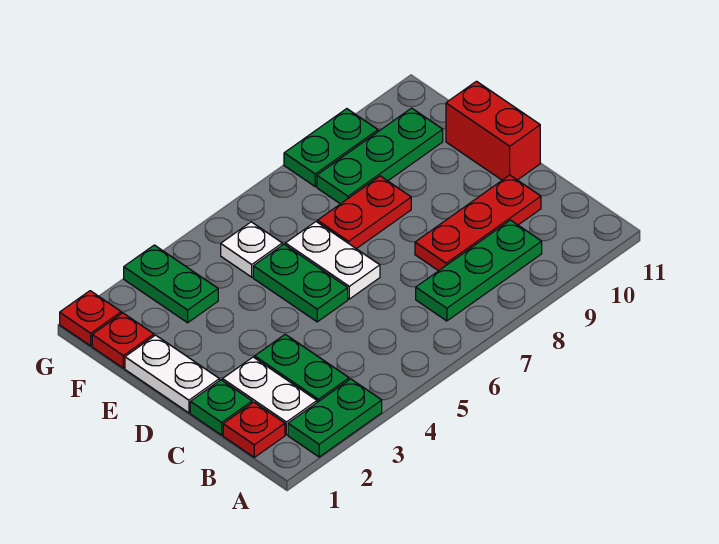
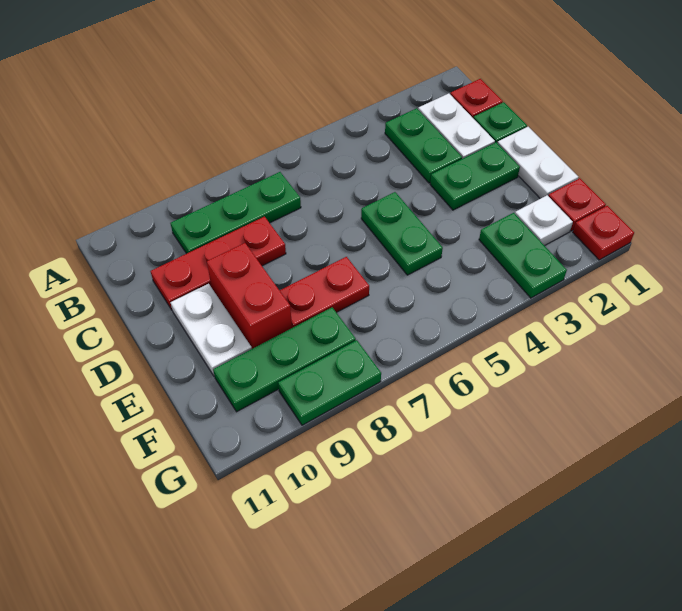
green 1x2 plate [288,379,382,457] -> green 1x2 plate moved to [430,142,520,210]
white 1x2 plate [285,222,380,299] -> white 1x2 plate moved to [170,284,252,376]
red 1x2 brick [446,81,540,180] -> red 1x2 brick moved to [207,243,292,349]
white 1x1 plate [221,222,282,277] -> white 1x1 plate moved to [515,195,573,246]

